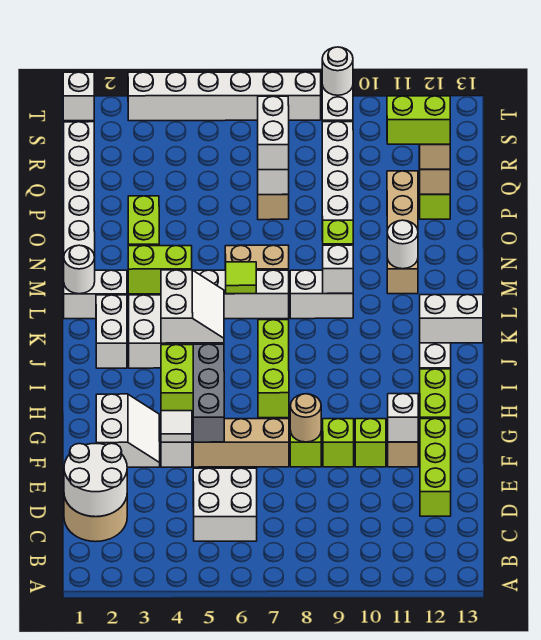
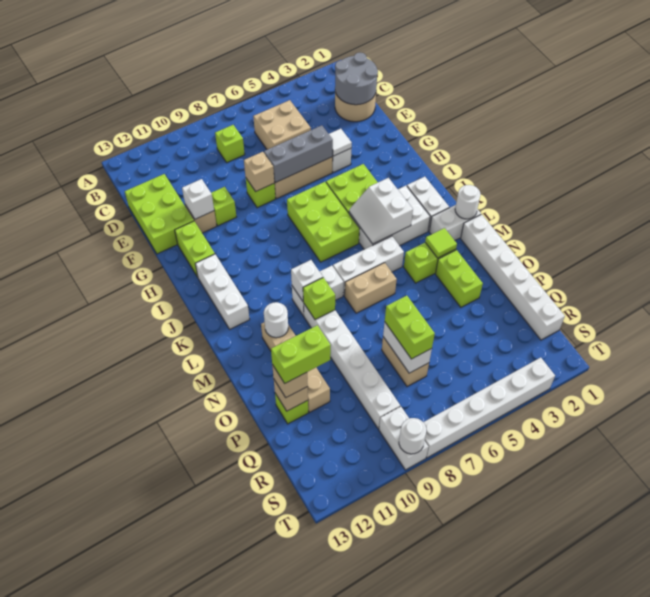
white 2x2 round brick [64,443,127,517] -> grey 2x2 round brick [335,53,378,105]
white 2x2 brick [193,468,257,541] -> tan 2x2 brick [253,100,311,149]
lime 1x3 brick [420,419,451,516] -> lime 2x3 brick [125,174,194,254]
white 2x2 slope [96,394,160,467] -> none
grey 1x3 brick [193,344,224,442] -> grey 1x3 brick turned to [264,125,333,183]
tan 1x1 round brick [290,394,321,442] -> tan 1x1 brick [244,152,274,191]
lime 1x1 brick [323,419,354,467] -> lime 1x1 brick moved to [215,125,245,163]
lime 1x3 brick [258,320,289,418] -> lime 2x3 brick [287,182,360,262]
white 1x2 brick [420,295,483,343] -> none
lime 1x1 tile [226,262,256,294] -> lime 1x1 tile moved to [425,228,457,258]
white 1x2 brick [258,96,289,170] -> lime 1x2 brick [385,296,435,359]
white 1x1 brick [63,72,94,121] -> none

